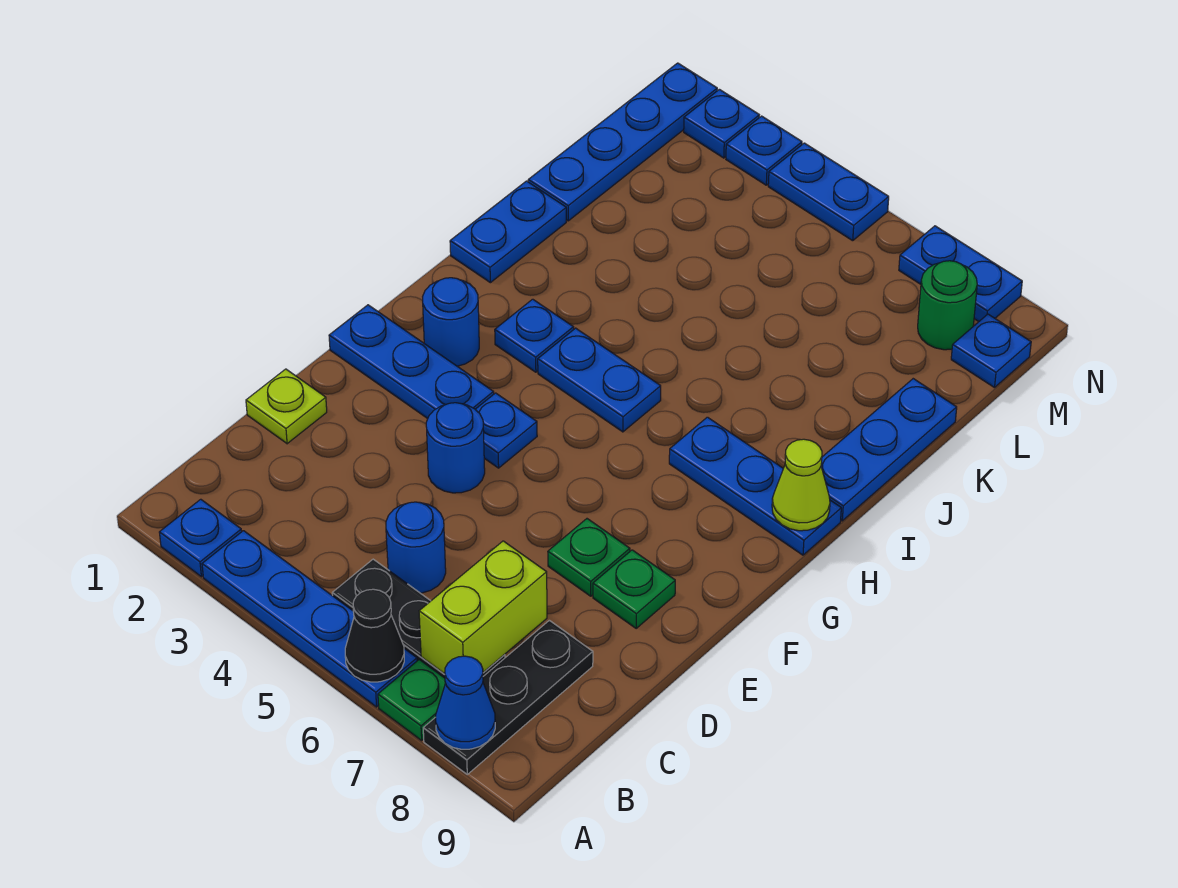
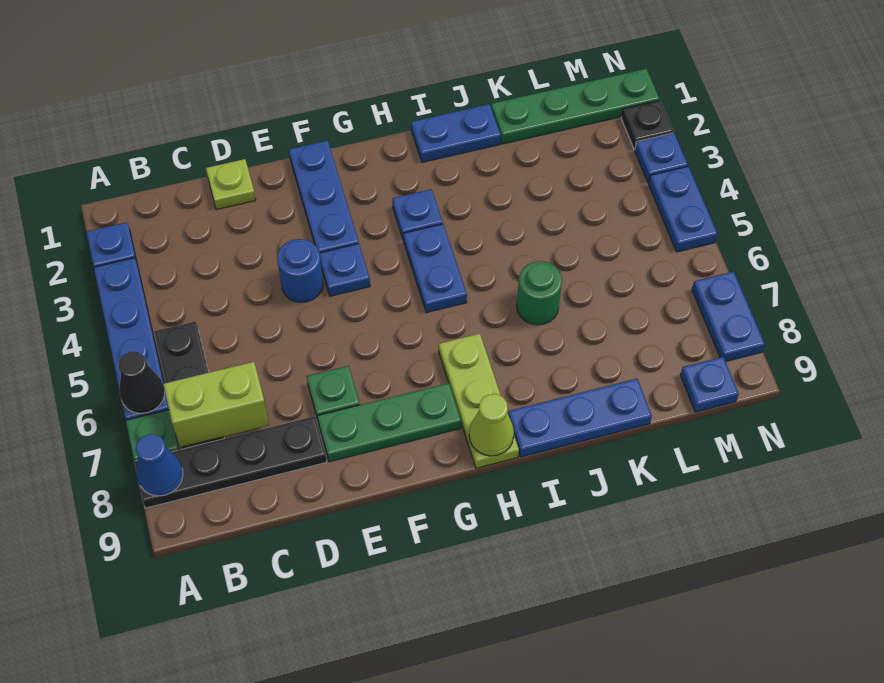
black 1x3 plate [423,620,593,774] -> black 1x4 plate [134,416,327,508]
blue 1x1 round brick [386,502,446,593] -> none
green 1x1 plate [593,550,675,628] -> green 1x3 plate [317,383,461,462]
blue 1x1 round brick [423,278,479,366] -> none
blue 1x3 plate [669,417,841,555] -> lime 1x3 plate [439,334,519,468]
blue 1x4 plate [528,63,717,221] -> green 1x4 plate [491,69,660,144]
green 1x1 round brick [918,261,977,350] -> green 1x1 round brick moved to [517,261,562,325]
blue 1x1 plate [684,89,759,158] -> black 1x1 plate [621,100,674,149]

